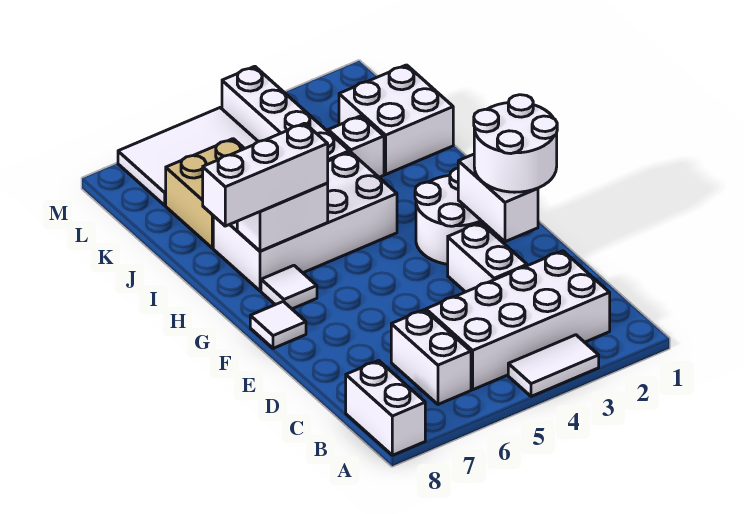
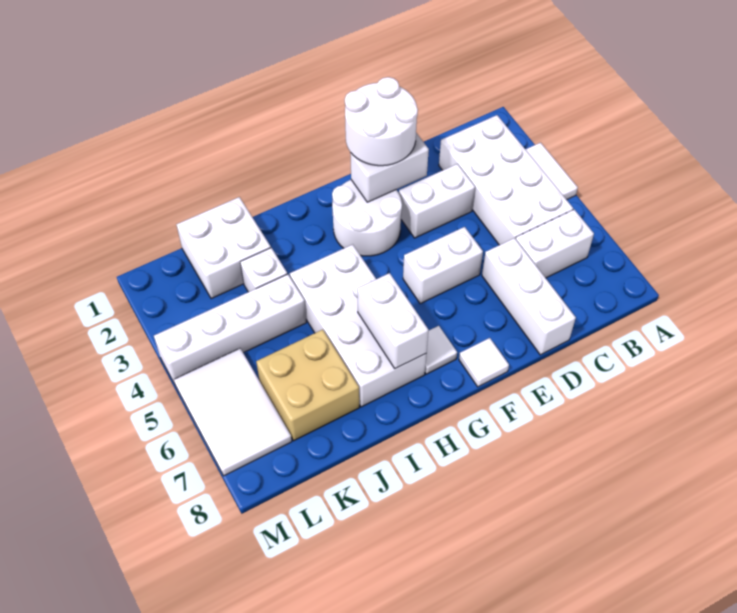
white 1x2 brick [346,361,425,455] -> white 1x2 brick moved to [403,227,483,304]
white 1x3 brick [203,123,328,226] -> white 1x3 brick moved to [482,238,576,355]

